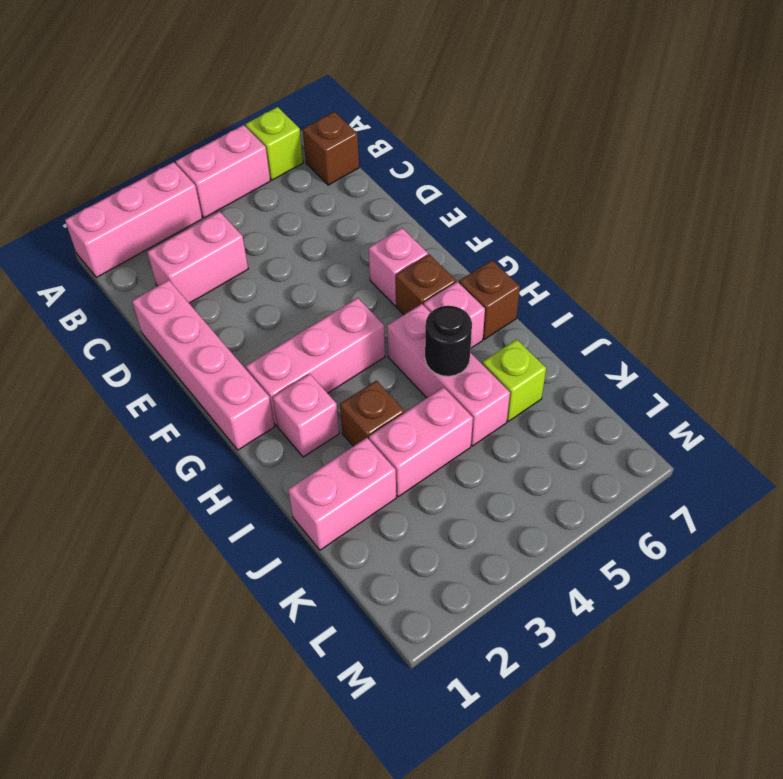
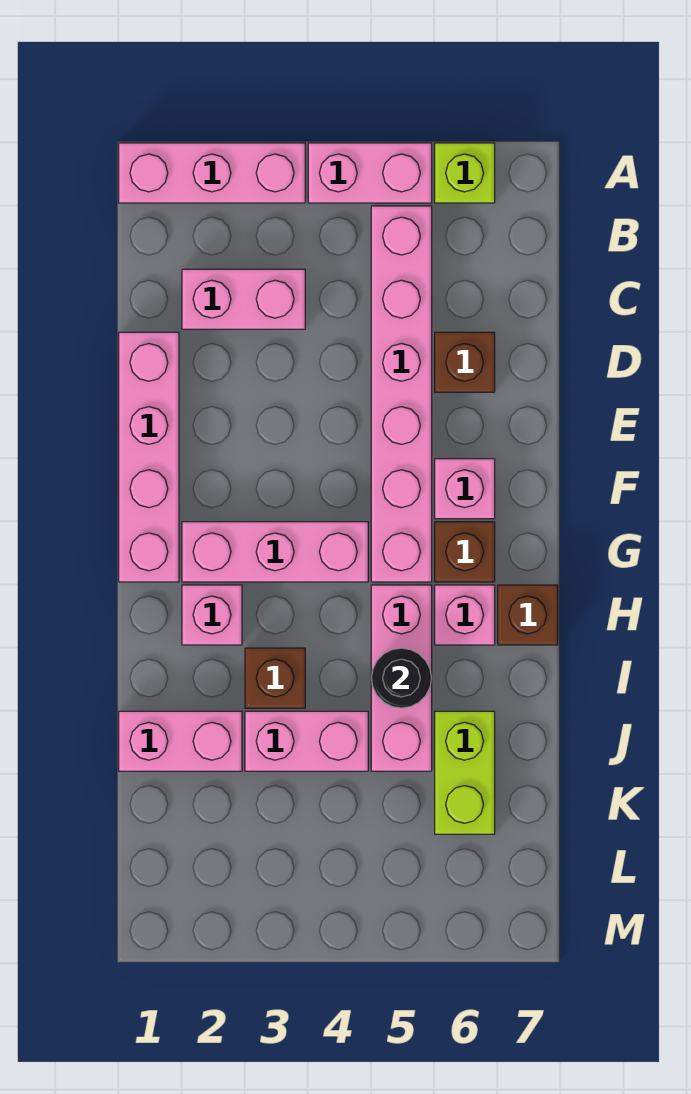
none -> pink 1x6 brick [371,206,432,582]
brown 1x1 brick [303,112,359,185] -> brown 1x1 brick moved to [435,332,495,392]
lime 1x1 brick [482,339,546,421] -> lime 1x2 brick [435,711,495,834]

